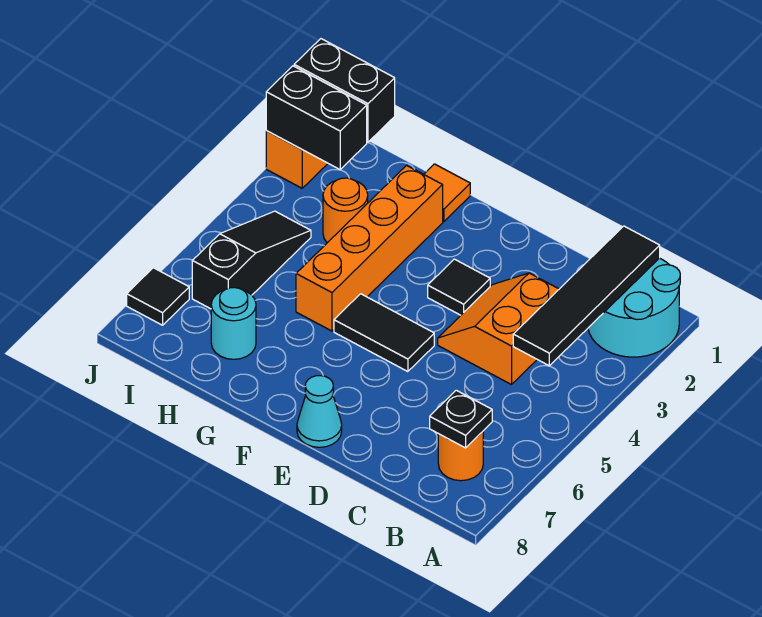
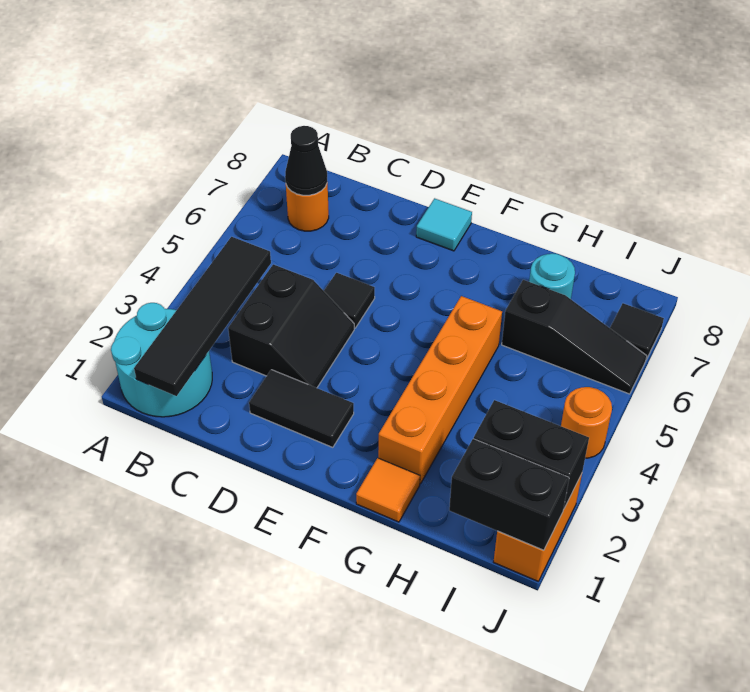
black 1x1 plate [430,390,492,448] -> black 1x1 cone [285,126,327,195]
orange 2x2 slope [438,273,559,385] -> black 2x2 slope [228,264,354,388]
black 1x1 tile [428,259,490,315] -> black 1x1 tile moved to [324,273,375,328]
black 1x2 tile [334,294,434,372] -> black 1x2 tile moved to [249,370,354,447]
cyan 1x1 cone [297,376,342,447] -> cyan 1x1 tile [416,198,472,251]
orange 1x1 round brick [323,178,368,243] -> orange 1x1 round brick moved to [561,387,612,458]
black 1x3 slope [192,211,311,309] -> black 1x3 slope turned to [502,280,647,394]

